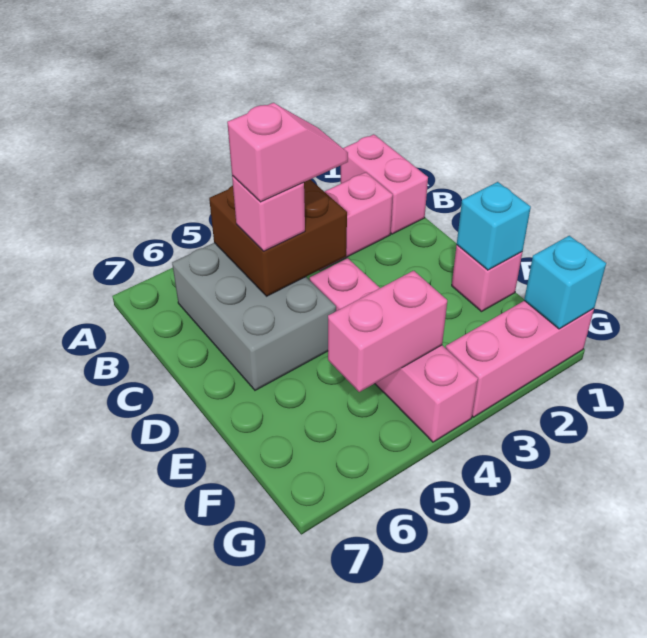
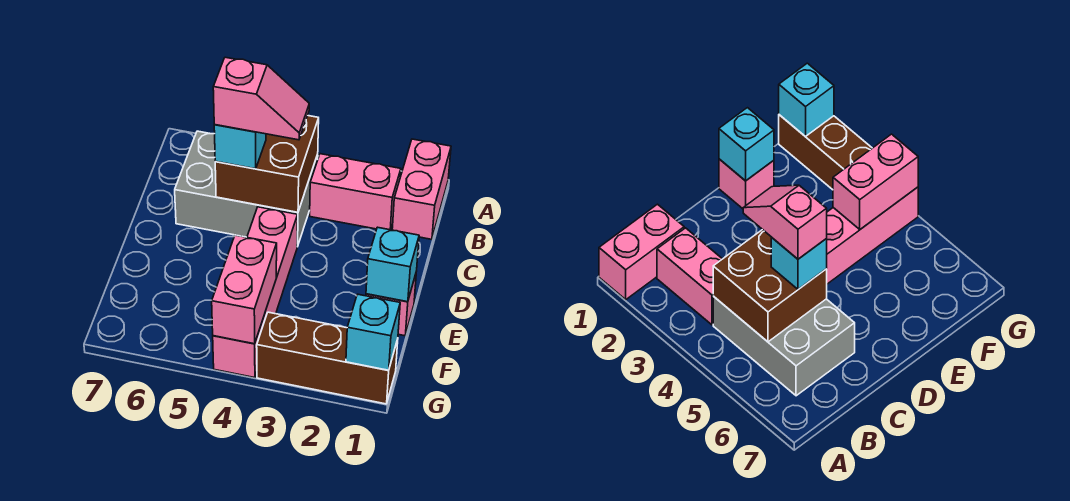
grey 2x3 brick [172,243,336,390] -> grey 2x3 brick turned to [175,131,318,247]
pink 1x1 brick [232,176,305,251] -> cyan 1x1 brick [214,124,266,169]
pink 1x2 brick [328,271,447,392] -> pink 1x2 brick turned to [212,235,277,344]
pink 1x3 brick [446,301,594,417] -> brown 1x3 brick [257,312,398,404]

